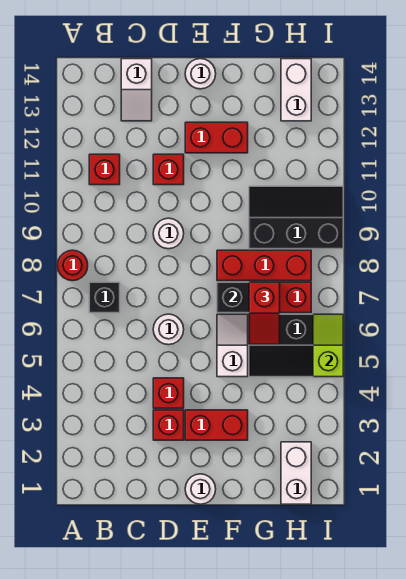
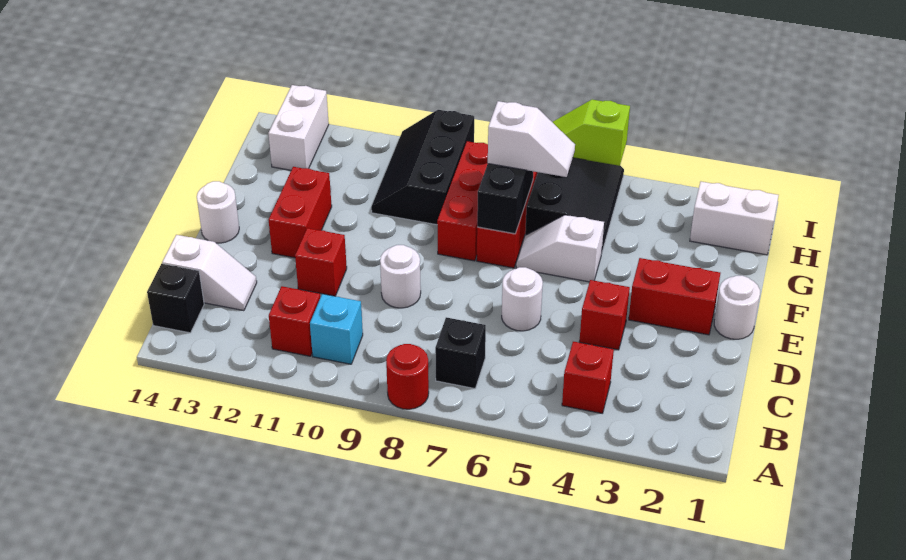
none -> cyan 1x1 brick [310,294,363,364]
none -> black 1x1 brick [147,264,204,333]
red 1x1 brick [153,410,184,440] -> red 1x1 brick moved to [562,342,614,413]
red 1x2 brick [185,410,248,440] -> red 1x2 brick turned to [629,258,720,335]
red 1x2 slope [249,282,280,345] -> white 1x2 slope [488,101,575,177]
white 1x2 brick [281,59,311,121] -> white 1x2 brick turned to [268,85,329,170]

